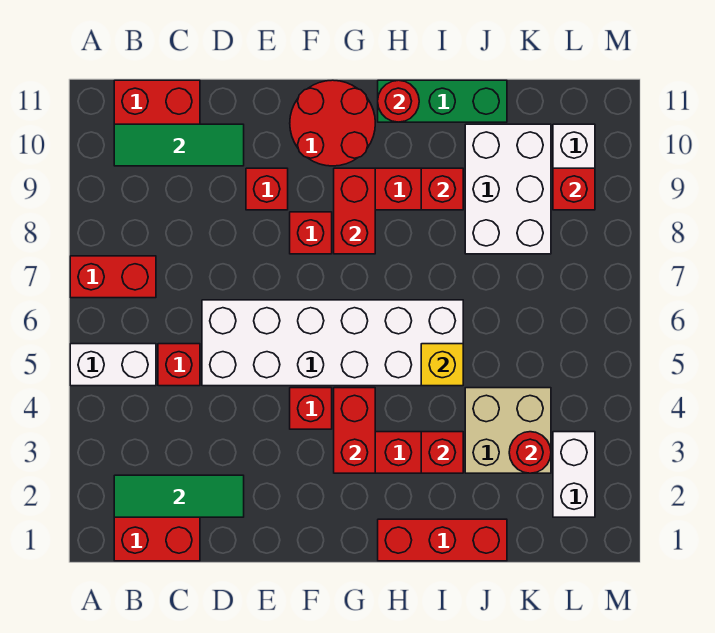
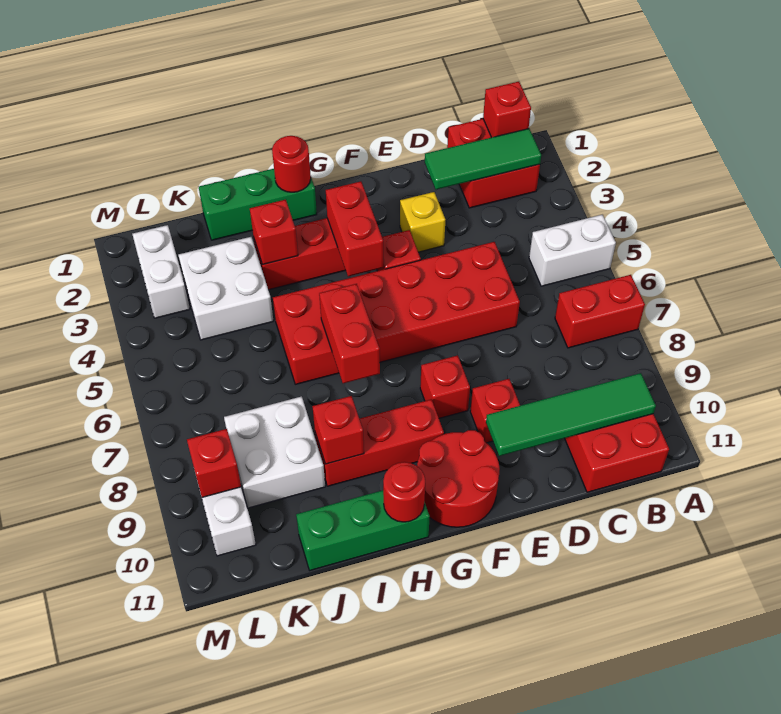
green 1x3 tile [114,124,244,166] -> green 1x4 tile [486,373,656,456]
red 1x1 brick [158,344,200,386] -> red 1x1 brick moved to [483,82,531,137]
white 2x6 brick [202,300,463,386] -> red 2x6 brick [273,242,520,384]
red 1x2 brick [334,168,375,254] -> red 1x2 brick moved to [319,284,380,383]
red 1x3 brick [378,519,507,561] -> green 1x3 brick [199,169,317,240]
yellow 1x1 brick [421,344,463,386] -> yellow 1x1 brick moved to [400,192,445,252]
tan 2x2 brick [465,388,551,473] -> white 2x2 brick [178,237,273,340]
white 2x3 brick [465,124,551,254] -> white 2x2 brick [224,396,325,508]
red 1x1 round brick [509,432,551,473] -> red 1x1 round brick moved to [272,136,311,192]

